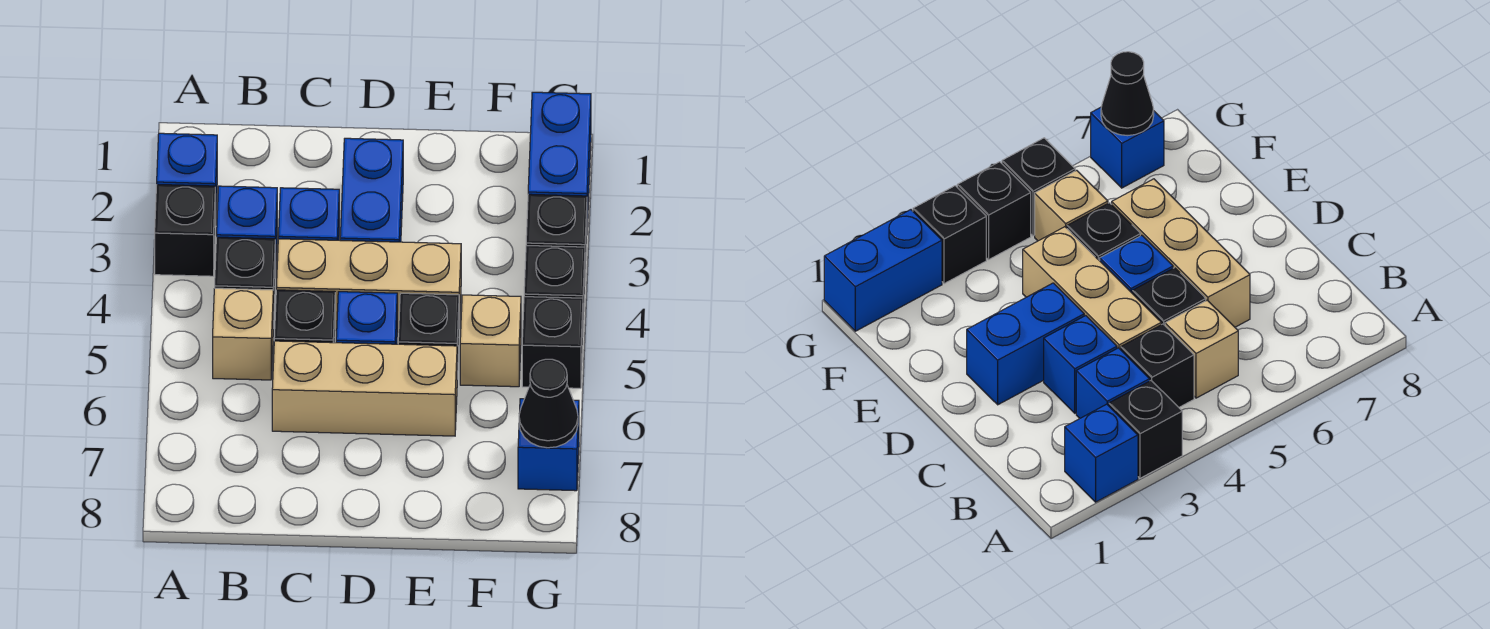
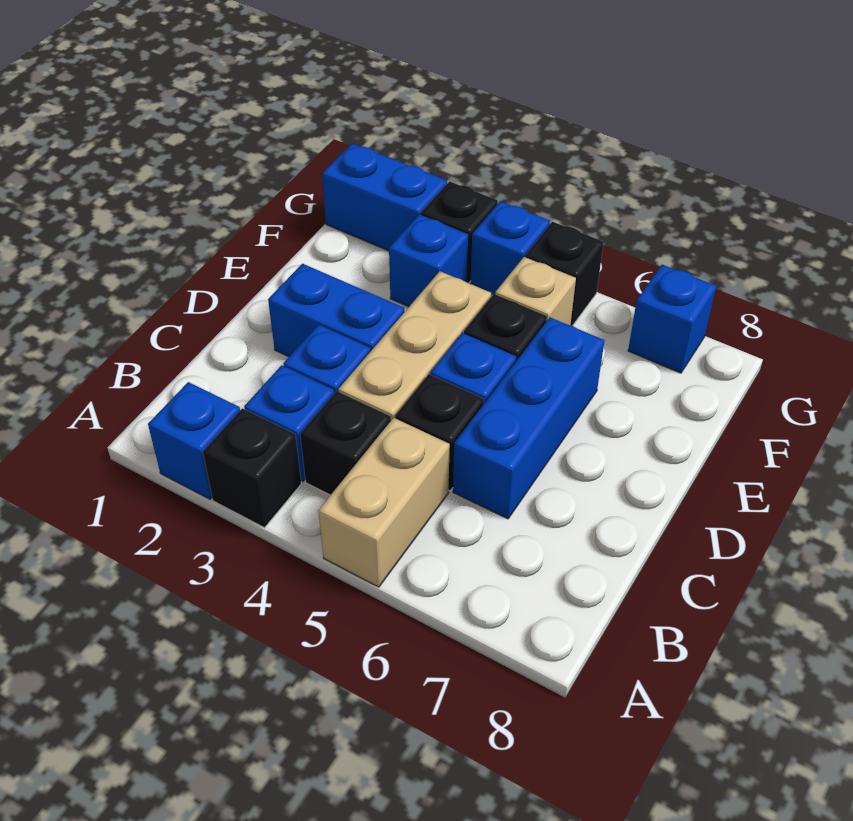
tan 1x1 brick [213,288,273,380] -> tan 1x2 brick [318,418,450,587]
tan 1x3 brick [272,341,457,436] -> blue 1x3 brick [453,317,604,519]
none -> blue 1x1 brick [389,215,468,307]
black 1x1 brick [524,245,585,328] -> blue 1x1 brick [470,201,550,294]
black 1x1 cone [519,359,578,448] -> none

